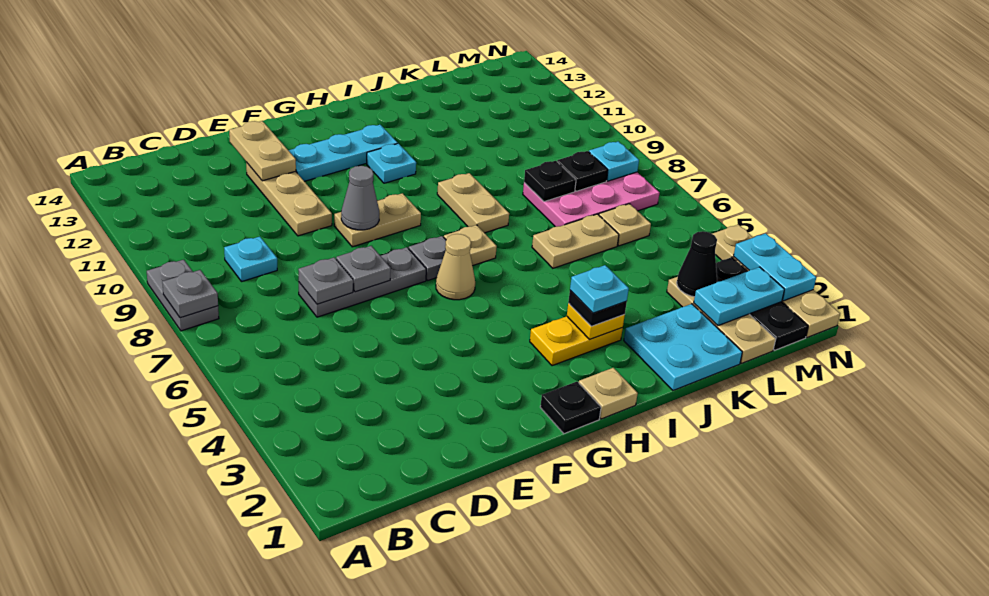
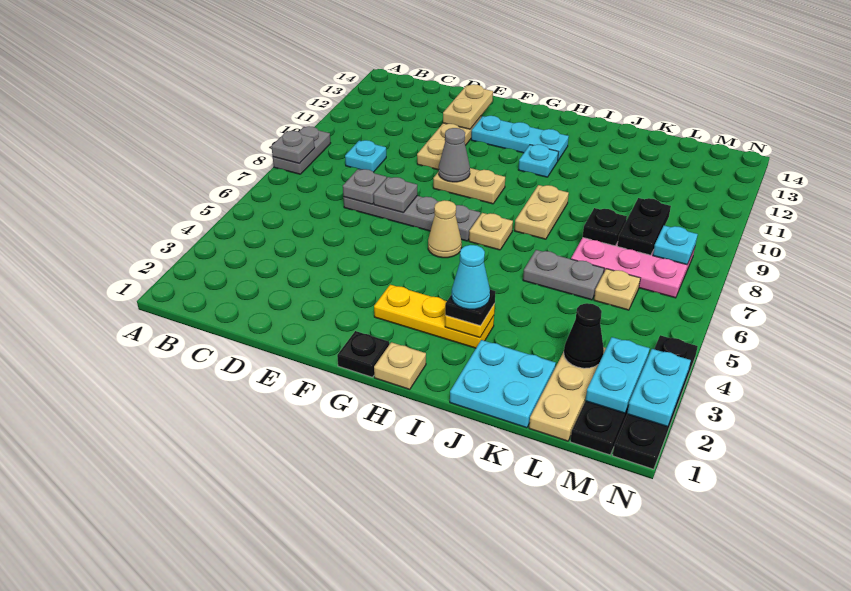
yellow 1x2 plate [530,316,623,366] -> yellow 1x3 plate [374,285,494,348]
cyan 1x1 plate [570,265,629,313] -> cyan 1x1 cone [452,245,490,309]
tan 1x2 plate [532,214,619,268] -> grey 1x2 plate [523,250,604,300]
cyan 1x2 plate [694,267,785,326] -> cyan 1x2 plate turned to [585,337,650,413]
black 1x1 plate [557,151,608,191] -> black 1x2 plate [617,198,671,255]
tan 1x4 plate [712,225,840,338] -> black 1x4 plate [613,335,698,469]

